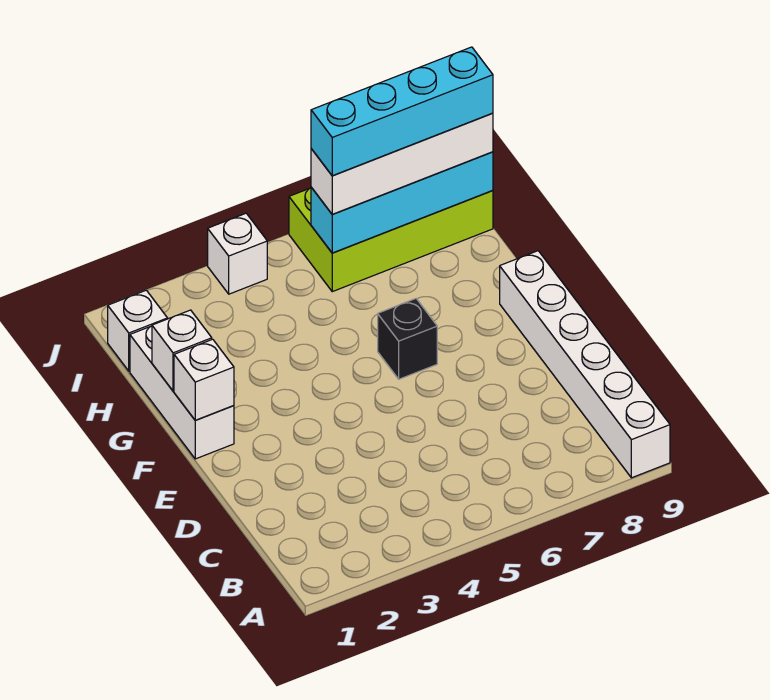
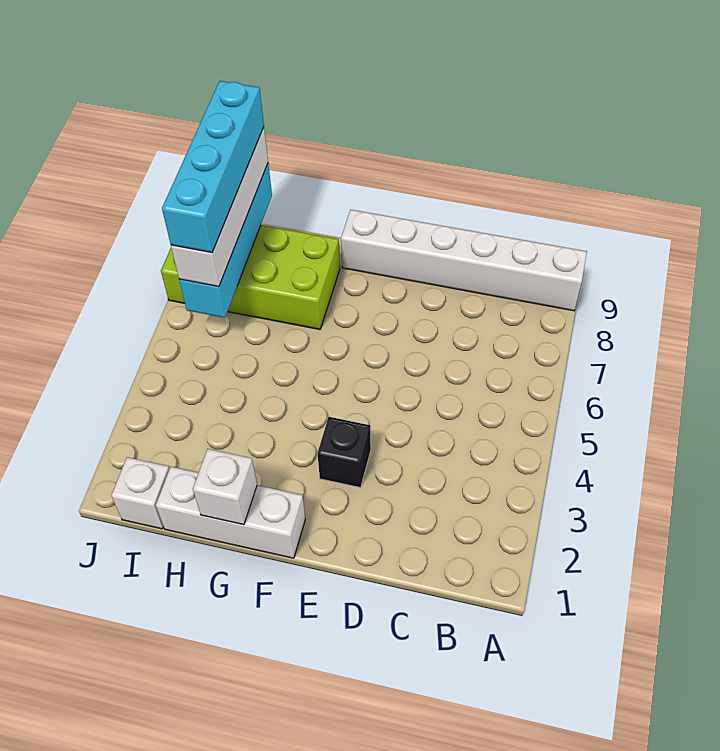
white 1x1 brick [174,339,234,420] -> none
black 1x1 brick [378,299,437,379] -> black 1x1 brick moved to [317,417,371,487]
lime 2x4 brick [289,188,493,292] -> lime 2x4 brick turned to [161,225,340,330]
white 1x1 brick [208,213,267,294] -> none

